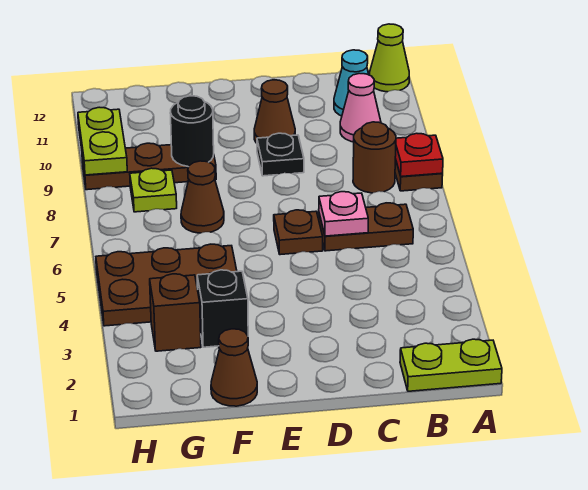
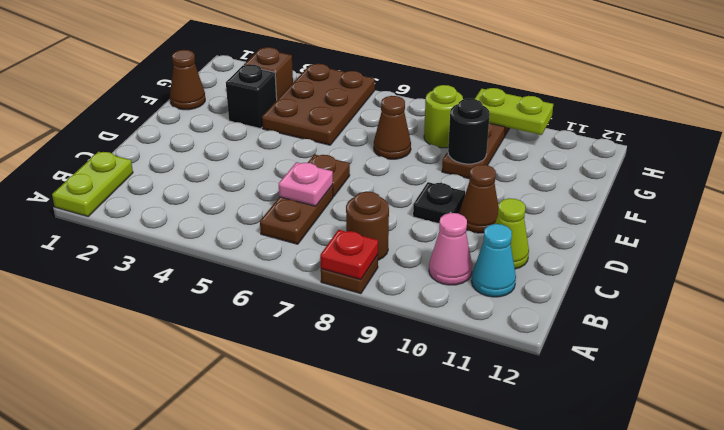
lime 1x1 cone [370,24,409,92] -> lime 1x1 cone moved to [495,198,529,269]
lime 1x1 plate [130,168,177,212] -> lime 1x1 round brick [424,85,463,148]

